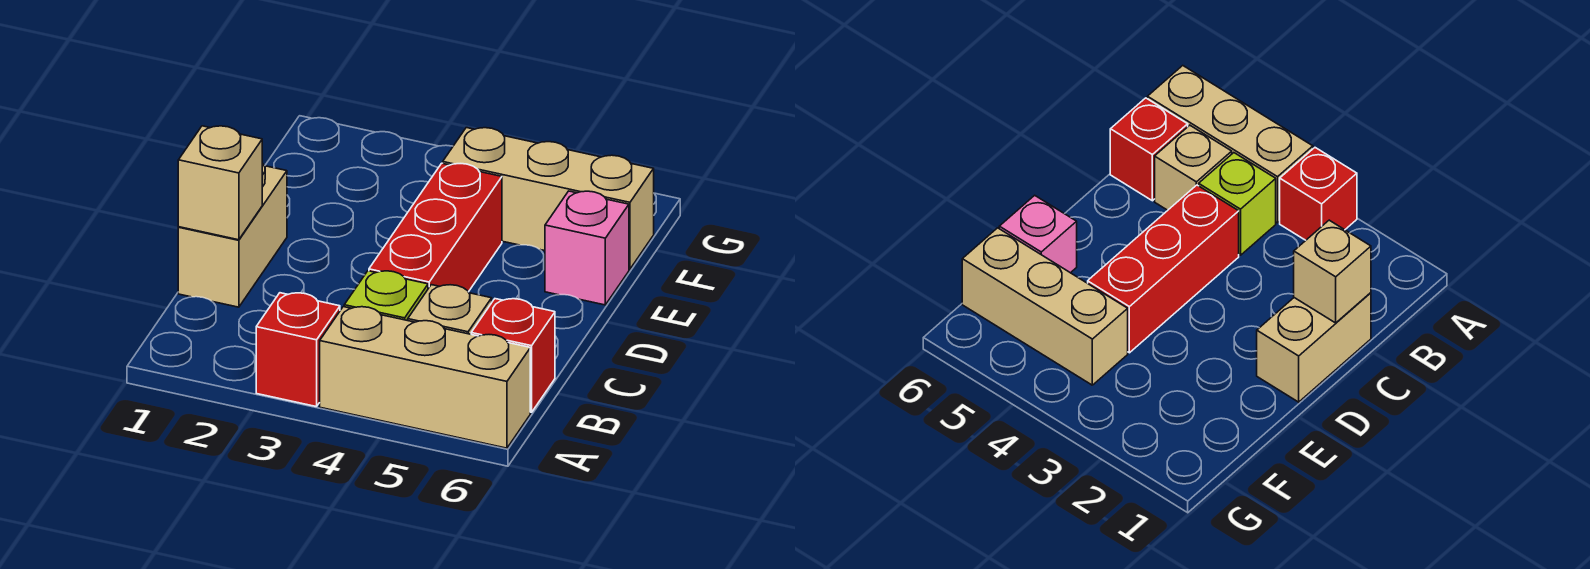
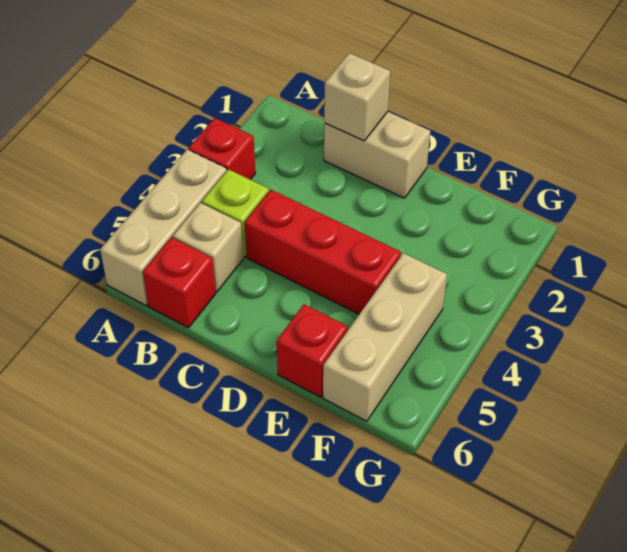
pink 1x1 brick [545,191,629,305] -> red 1x1 brick [277,304,348,397]

